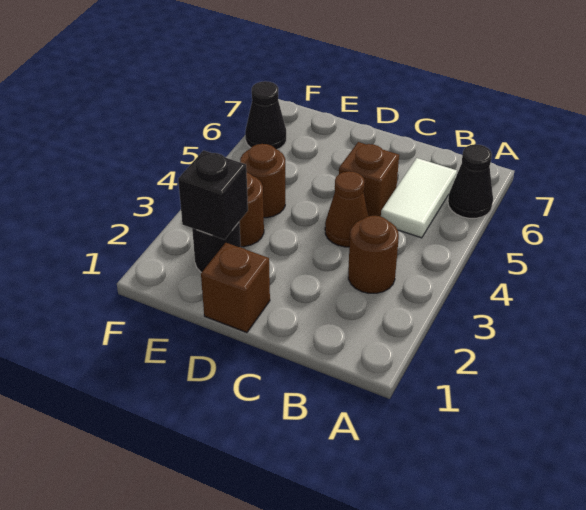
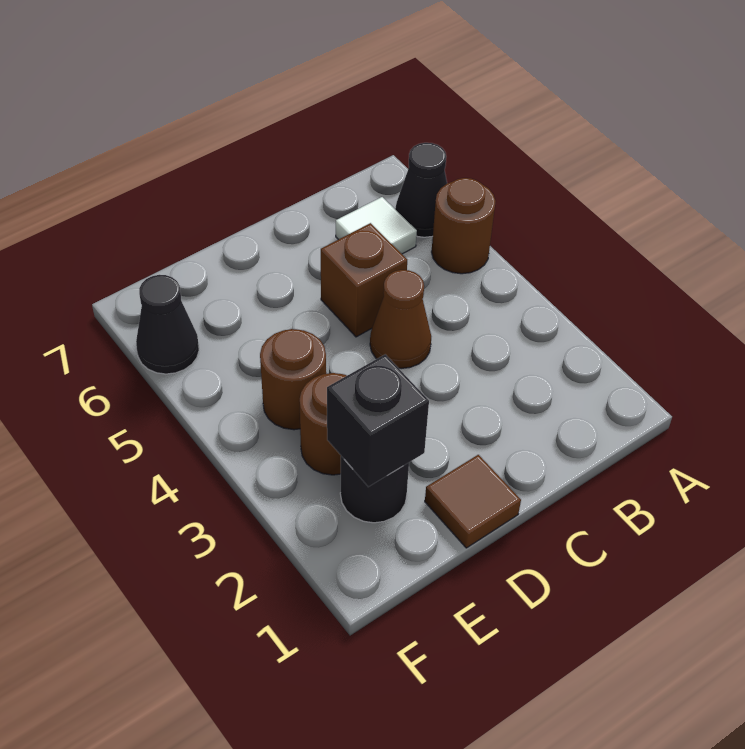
brown 1x1 round brick [348,216,399,293] -> brown 1x1 round brick moved to [432,178,496,274]
white 1x2 tile [381,158,457,238] -> white 1x1 tile [336,197,417,254]
brown 1x1 brick [201,243,270,333] -> brown 1x1 tile [425,455,521,548]

